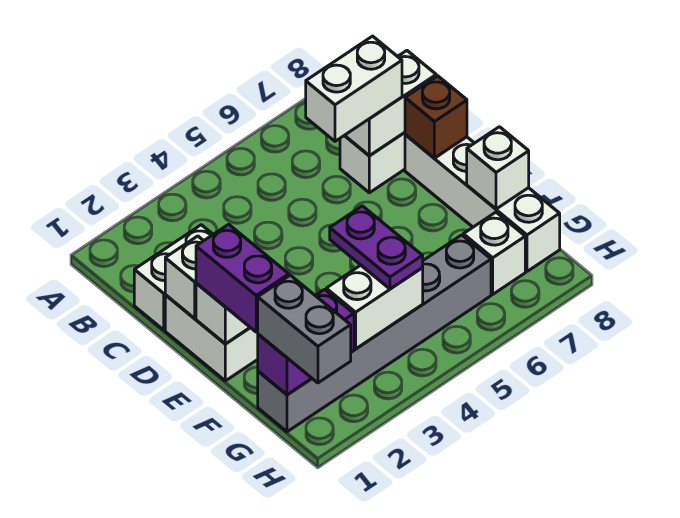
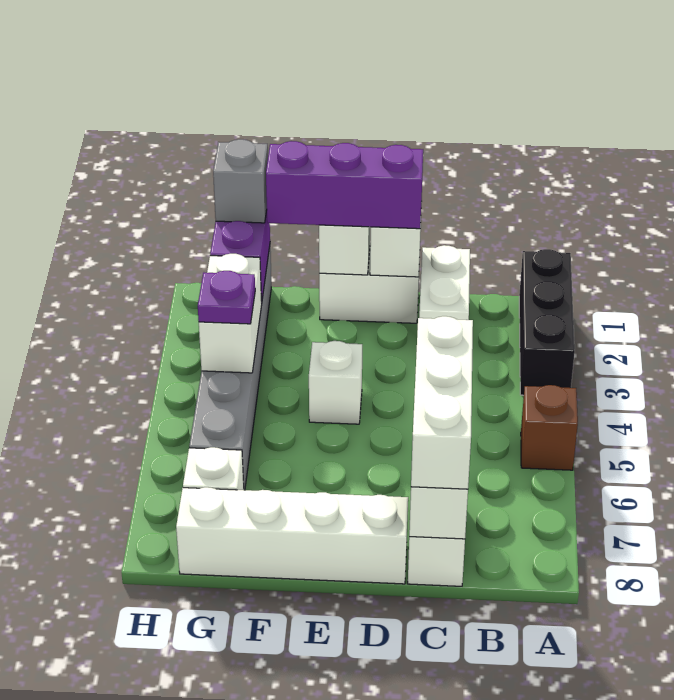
none -> black 1x3 brick [519,249,575,395]
white 1x2 brick [306,36,402,141] -> white 1x3 brick [411,316,473,489]
brown 1x1 brick [405,76,467,158] -> brown 1x1 brick moved to [521,385,578,470]
purple 1x2 brick [196,224,289,332] -> purple 1x3 brick [266,141,423,229]
purple 1x2 plate [330,206,423,289] -> purple 1x1 plate [198,271,255,324]
white 1x1 brick [467,127,529,209] -> white 1x1 brick moved to [309,341,362,424]
grey 1x2 brick [258,275,351,383] -> grey 1x1 brick [213,139,268,223]

